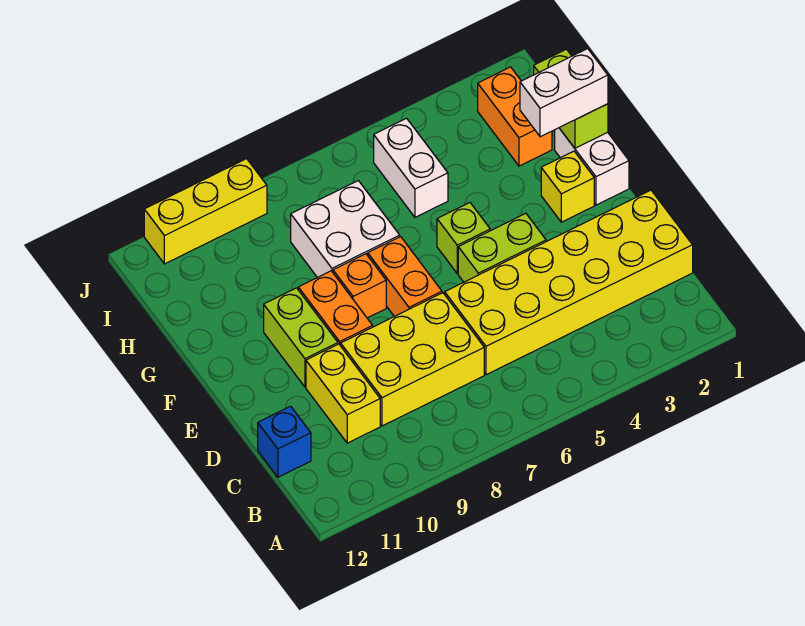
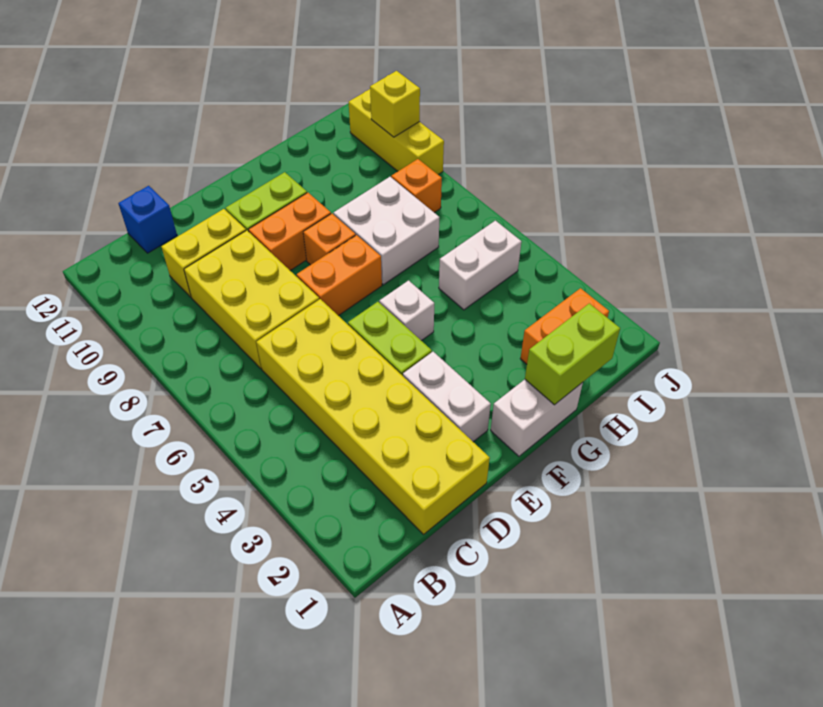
yellow 1x1 brick [541,151,594,222] -> yellow 1x1 brick moved to [370,71,420,137]
lime 1x1 brick [437,203,490,273] -> white 1x1 brick [379,281,434,341]
white 1x2 brick [520,49,608,137] -> white 1x2 brick moved to [403,352,491,442]
none -> orange 1x1 brick [391,159,442,213]

